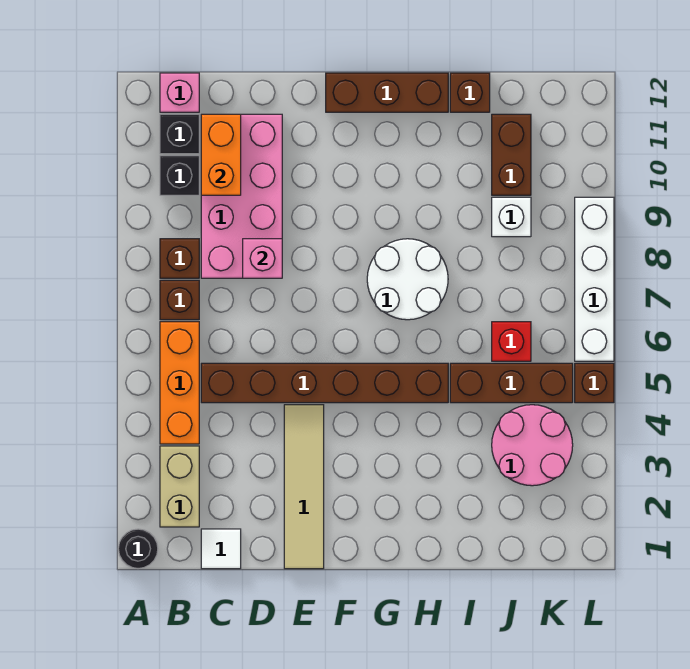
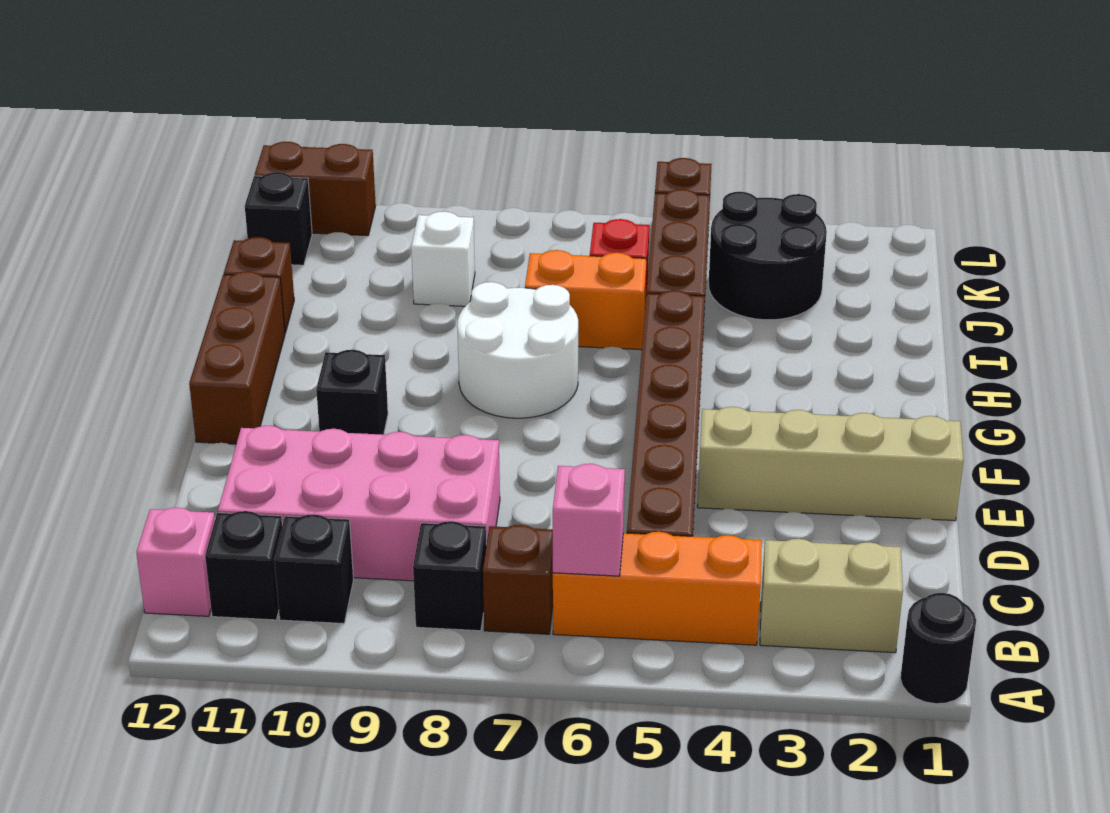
brown 1x1 brick [160,239,199,278] -> black 1x1 brick [413,521,486,631]
white 1x1 tile [201,529,241,569] -> none
orange 1x2 brick [201,114,241,195] -> orange 1x2 brick moved to [525,250,647,350]
pink 1x1 brick [243,239,282,278] -> pink 1x1 brick moved to [553,464,625,576]
tan 1x4 tile [284,405,324,569] -> tan 1x4 brick [697,407,964,521]
none -> black 1x1 brick [316,350,388,435]
pink 2x2 round brick [492,405,573,486] -> black 2x2 round brick [709,192,827,320]
brown 1x2 brick [492,114,531,195] -> brown 1x2 brick moved to [255,142,376,236]
none -> black 1x1 brick [245,172,312,265]
white 1x4 brick [575,197,614,361] -> none

